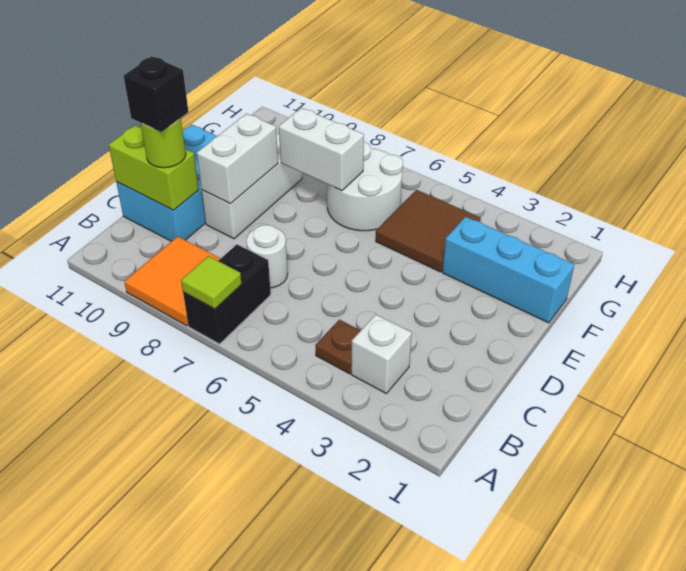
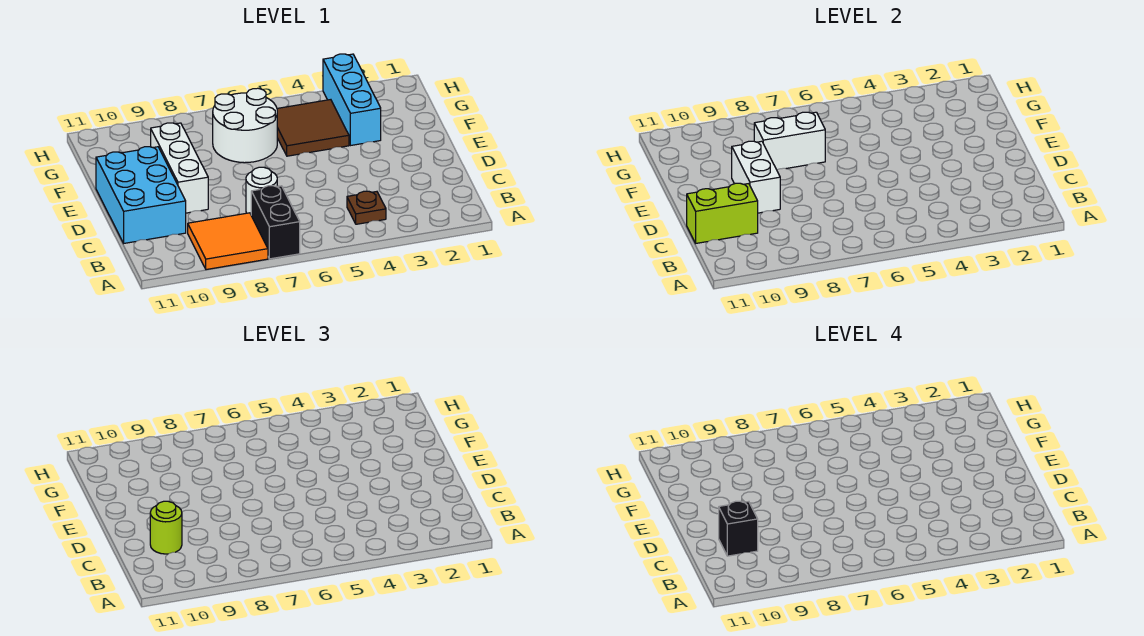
lime 1x1 tile [181,256,242,309] -> none
white 1x1 brick [351,315,412,394] -> none
cyan 1x3 brick [442,217,574,323] -> cyan 1x3 brick turned to [323,54,381,145]

